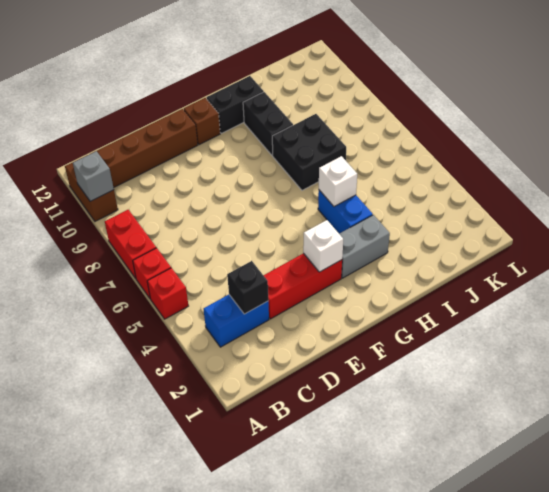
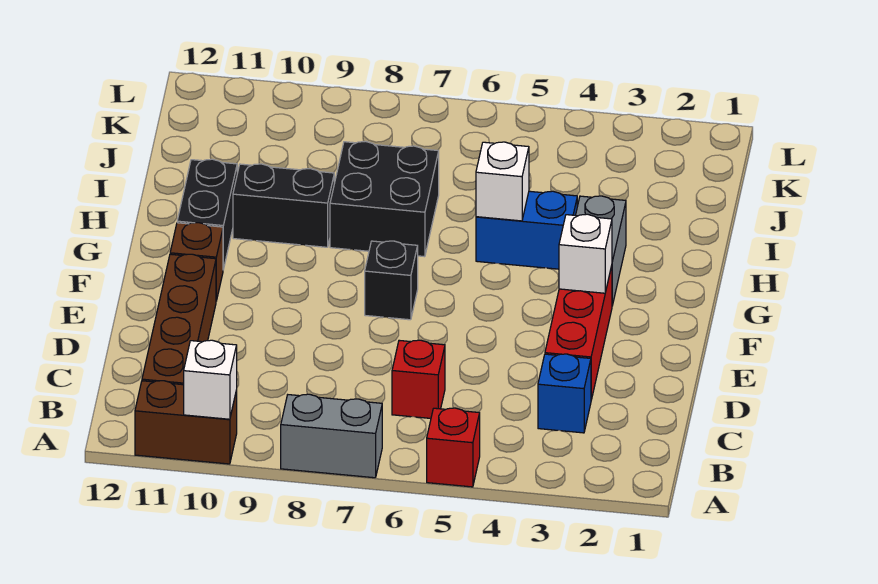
red 1x1 brick [133,248,171,298] -> red 1x1 brick moved to [392,340,445,418]
red 1x2 brick [105,210,156,279] -> grey 1x2 brick [281,394,382,478]
grey 1x1 brick [73,151,114,201] -> white 1x1 brick [184,340,237,419]
blue 1x2 brick [204,295,269,347] -> blue 1x1 brick [538,354,591,433]
black 1x1 brick [227,261,268,314] -> black 1x1 brick moved to [365,241,418,320]

